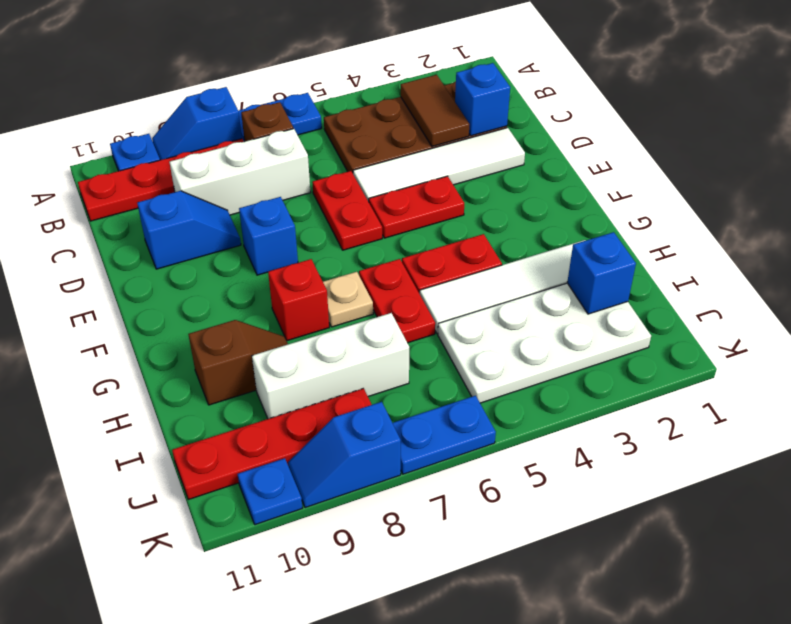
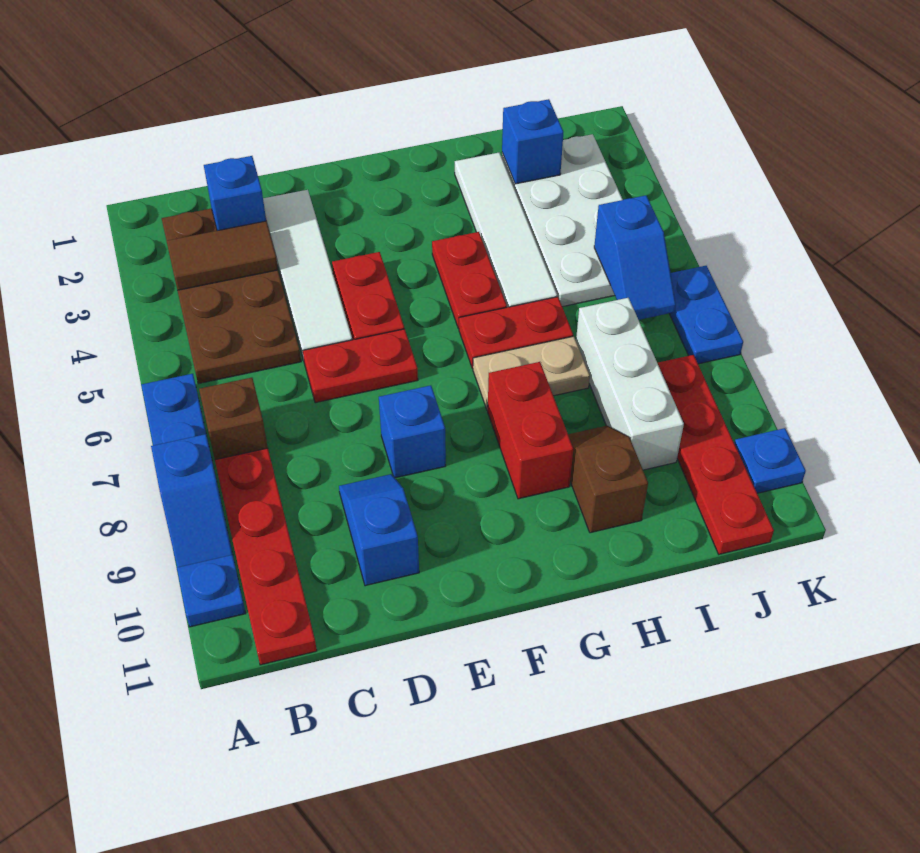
white 1x3 brick [170,129,310,215] -> none
tan 1x1 plate [323,272,373,327] -> tan 1x2 plate [473,336,590,410]
red 1x1 brick [268,259,329,341] -> red 1x2 brick [488,362,573,499]
blue 1x2 slope [288,402,401,508] -> blue 1x2 slope moved to [594,195,676,320]

